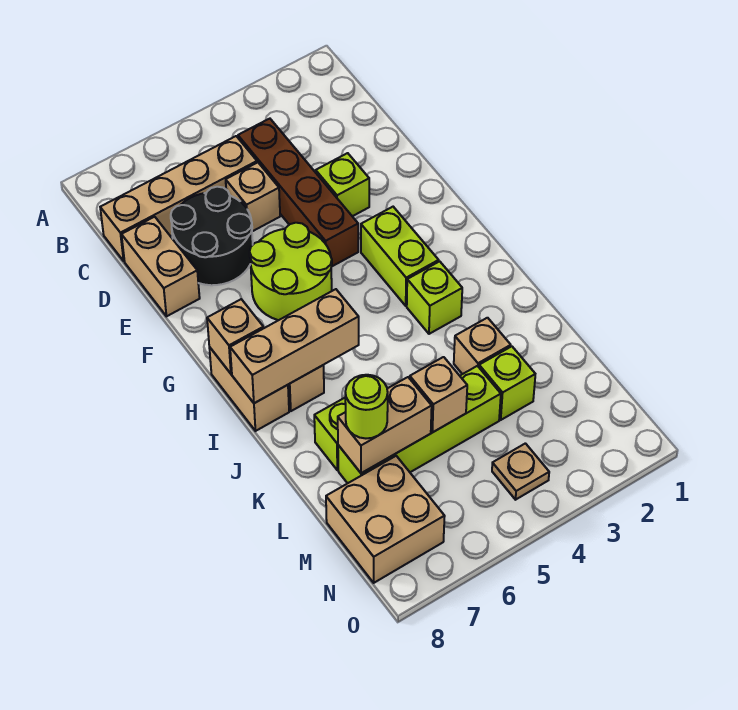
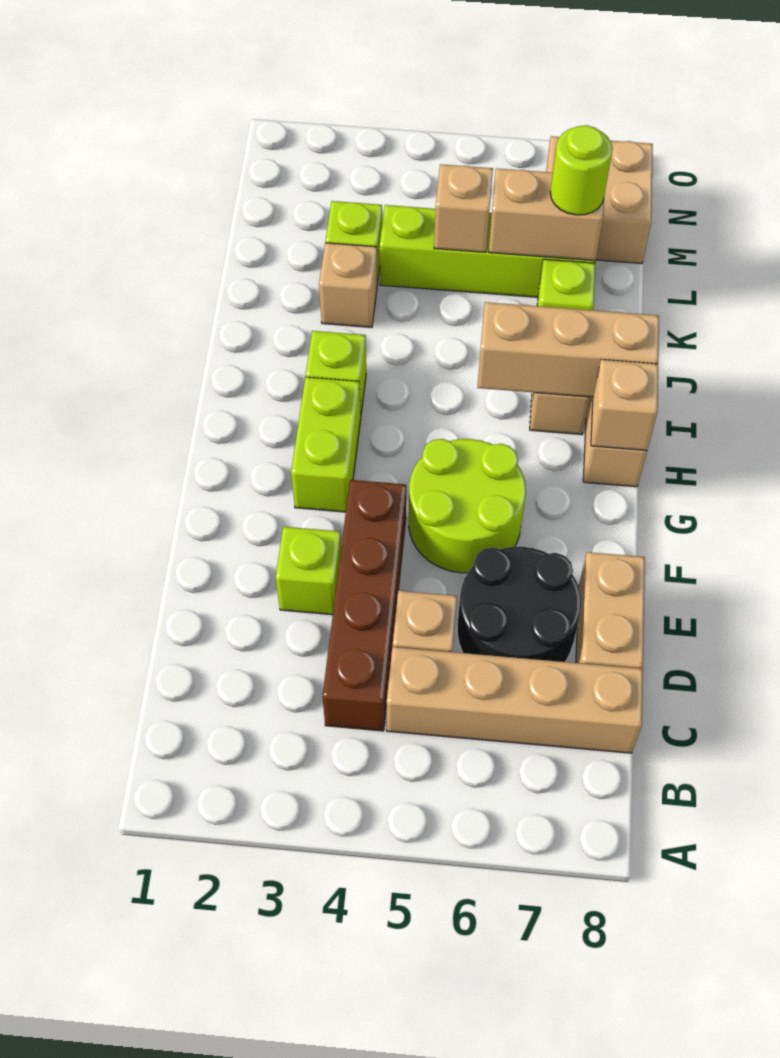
tan 1x1 plate [492,443,549,500] -> none

